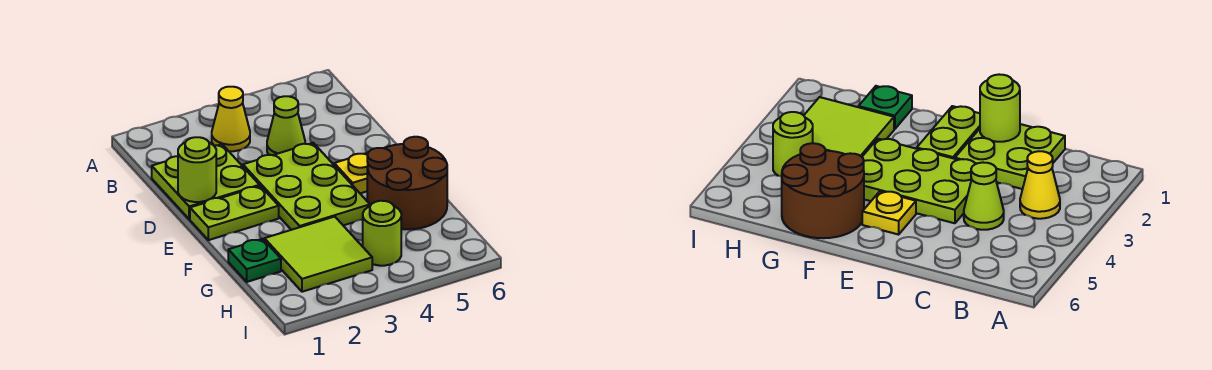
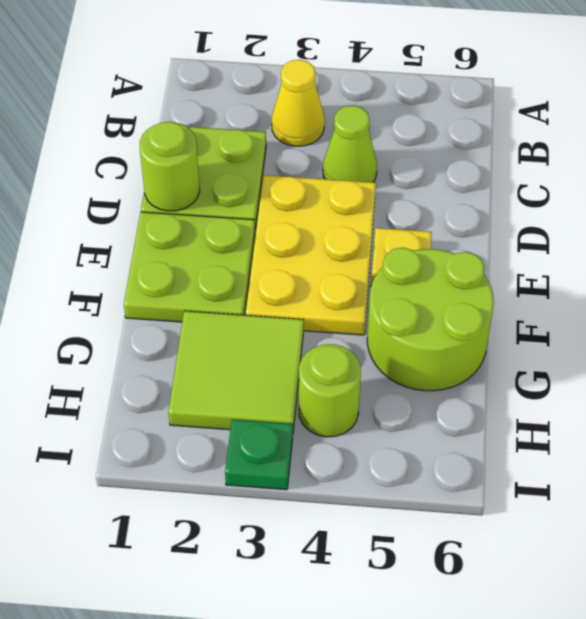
lime 2x3 plate [243,143,370,230] -> yellow 2x3 plate [246,175,376,335]
lime 1x2 plate [190,186,279,240] -> lime 2x2 plate [124,212,255,322]
brown 2x2 round brick [367,137,447,229] -> lime 2x2 round brick [367,248,494,391]
green 1x1 plate [228,239,281,282] -> green 1x1 plate moved to [225,419,293,490]

